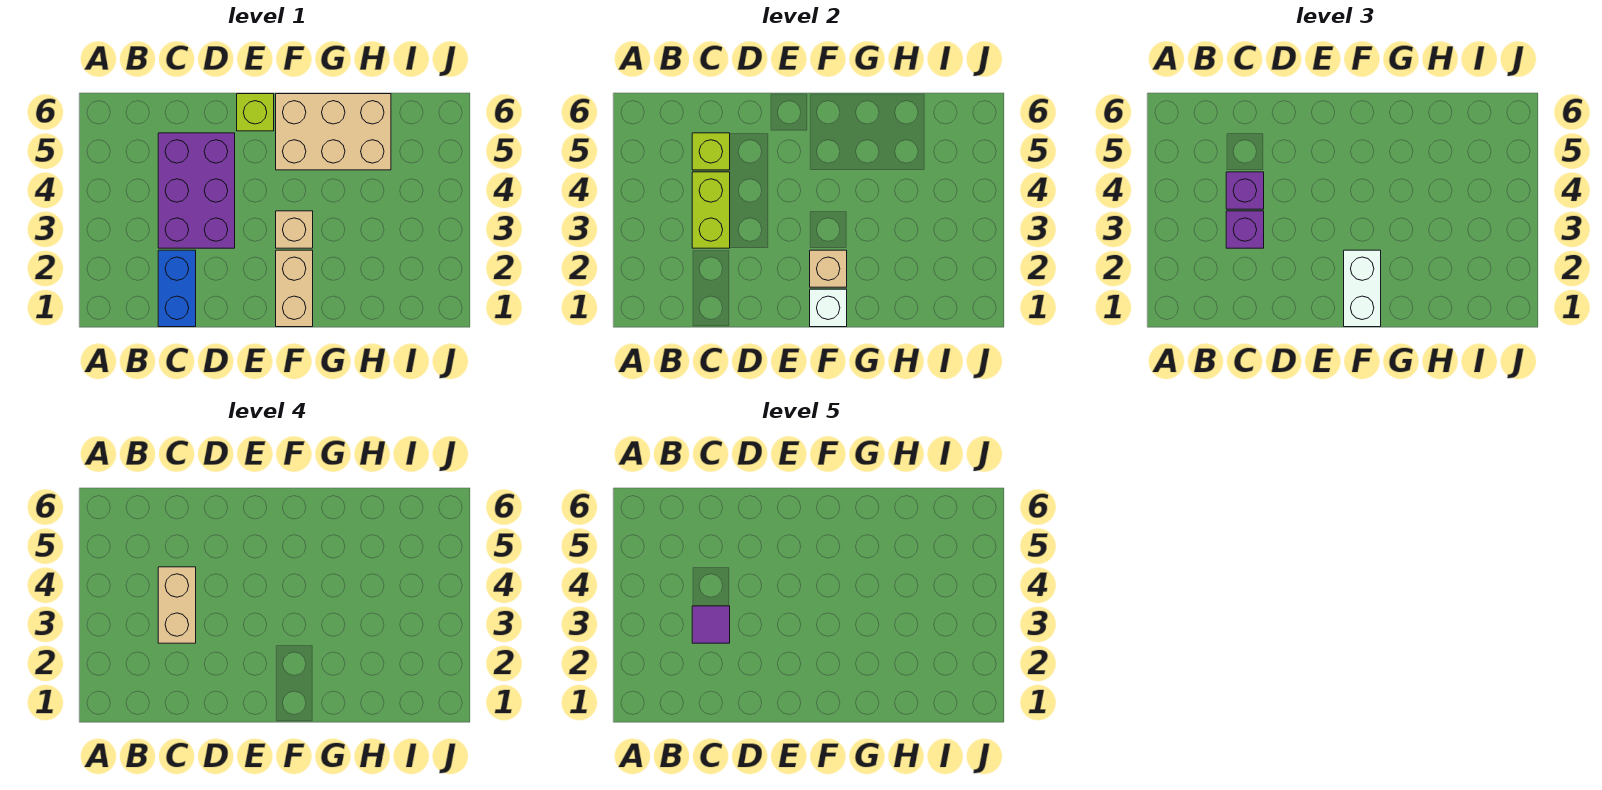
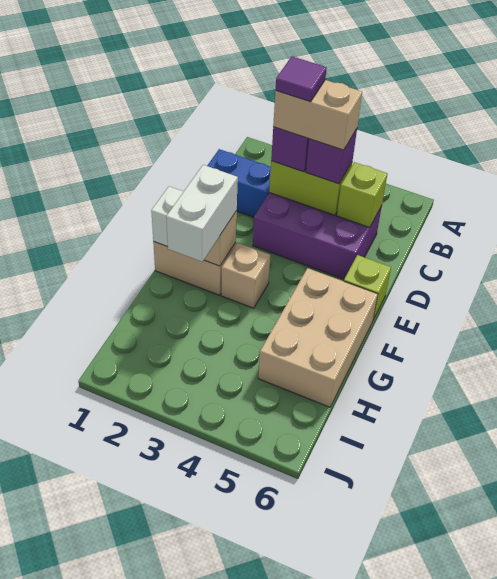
white 1x2 brick [1344,250,1381,327] -> white 1x2 brick turned to [166,165,238,262]

